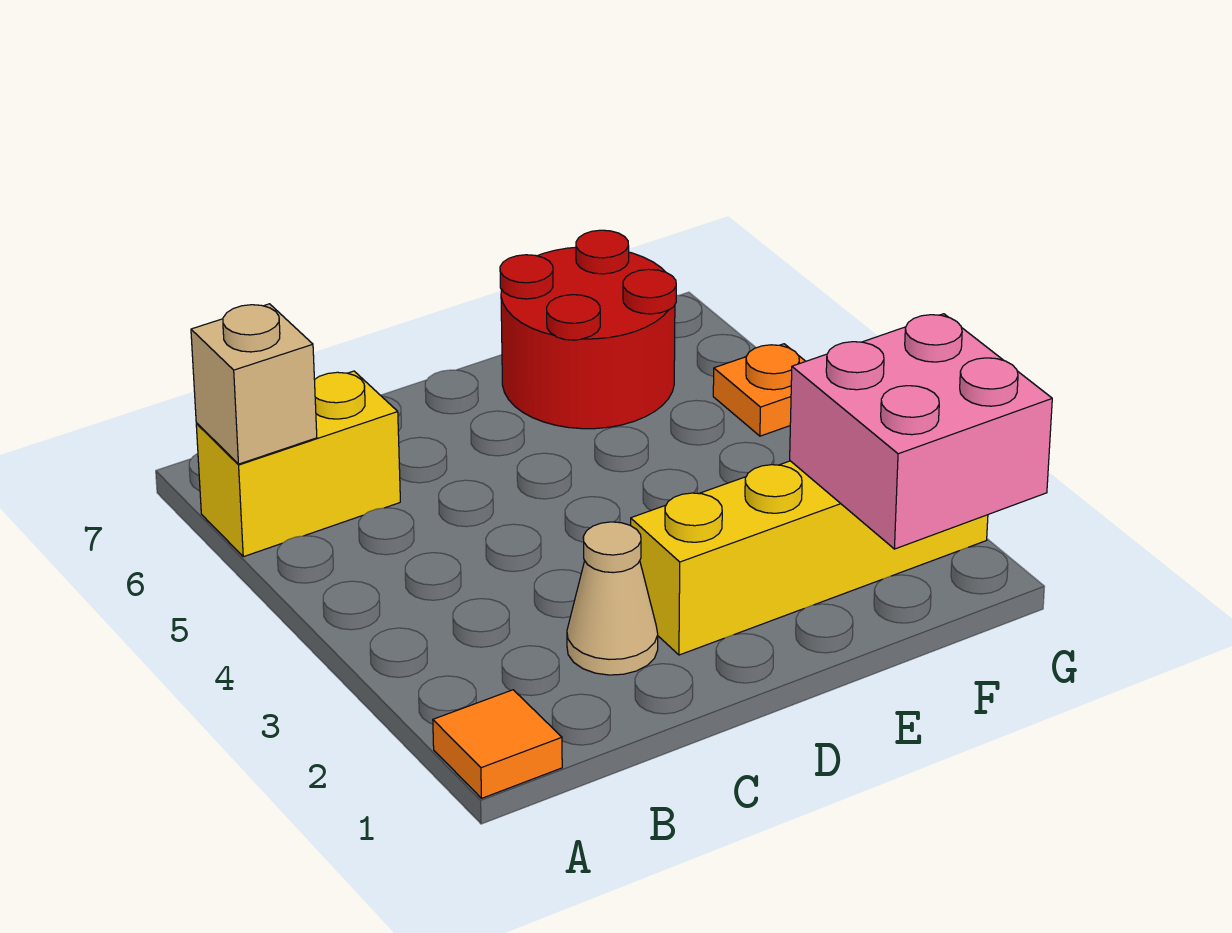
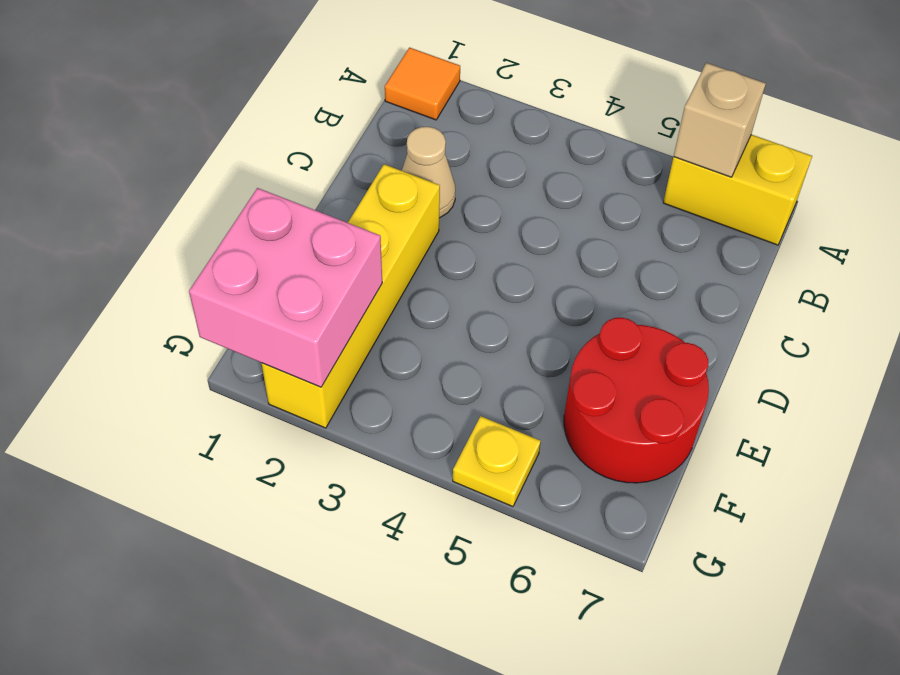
yellow 1x2 brick [196,371,400,557] -> yellow 1x2 brick turned to [663,134,812,245]
orange 1x1 plate [713,344,806,436] -> yellow 1x1 plate [453,416,541,507]

